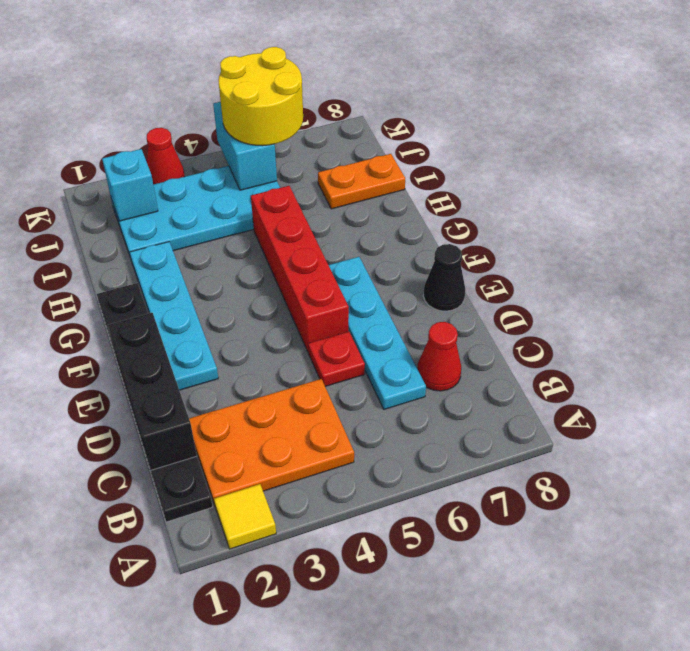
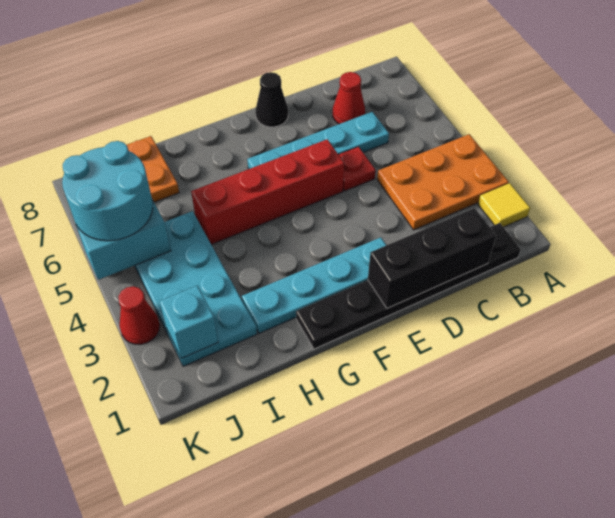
orange 2x3 plate [189,379,354,505] -> orange 2x3 plate turned to [377,134,509,230]
yellow 2x2 round brick [218,47,303,146] -> cyan 2x2 round brick [62,141,153,241]

